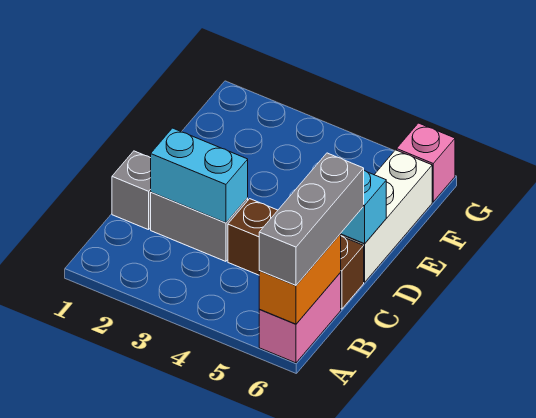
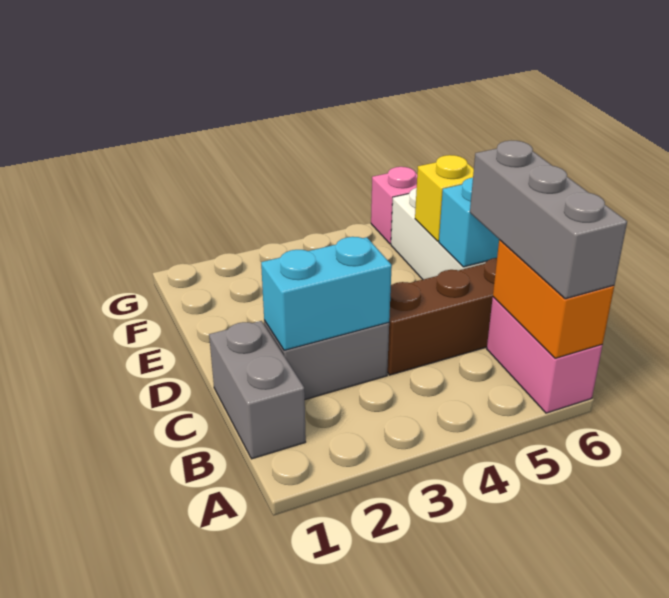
grey 1x1 brick [112,151,151,230] -> grey 1x2 brick [209,321,306,459]
none -> yellow 1x1 brick [415,155,474,241]

